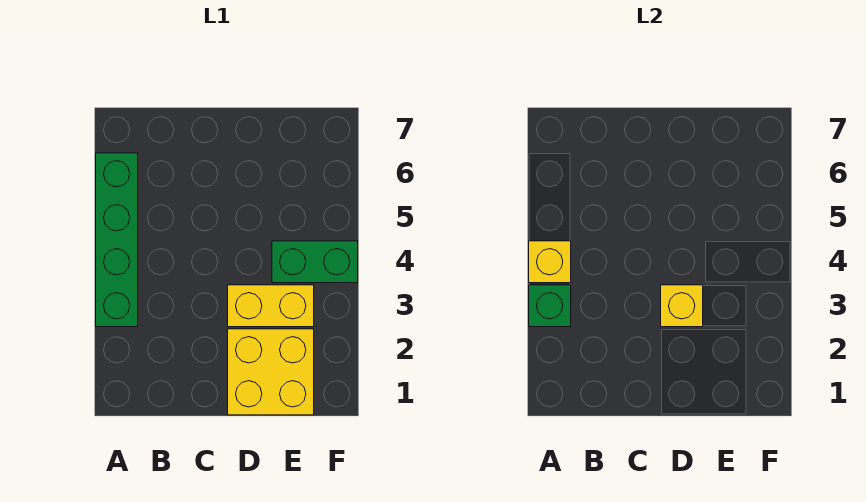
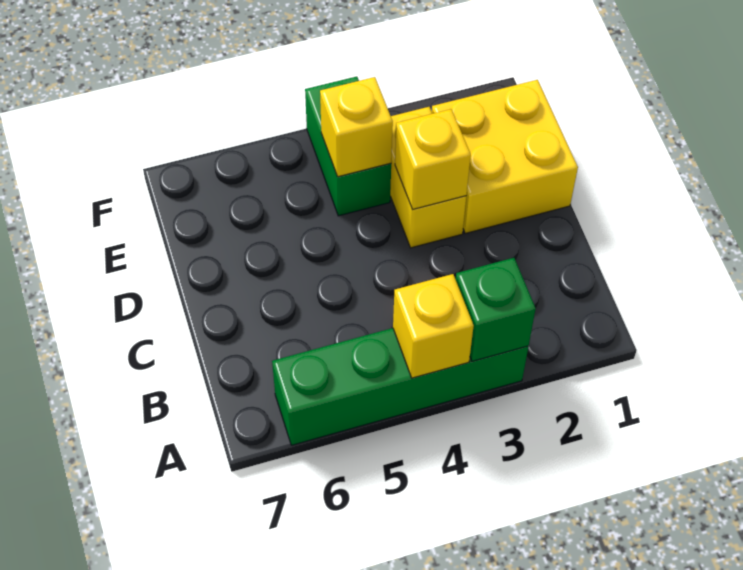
none -> yellow 1x1 brick [320,77,393,177]

